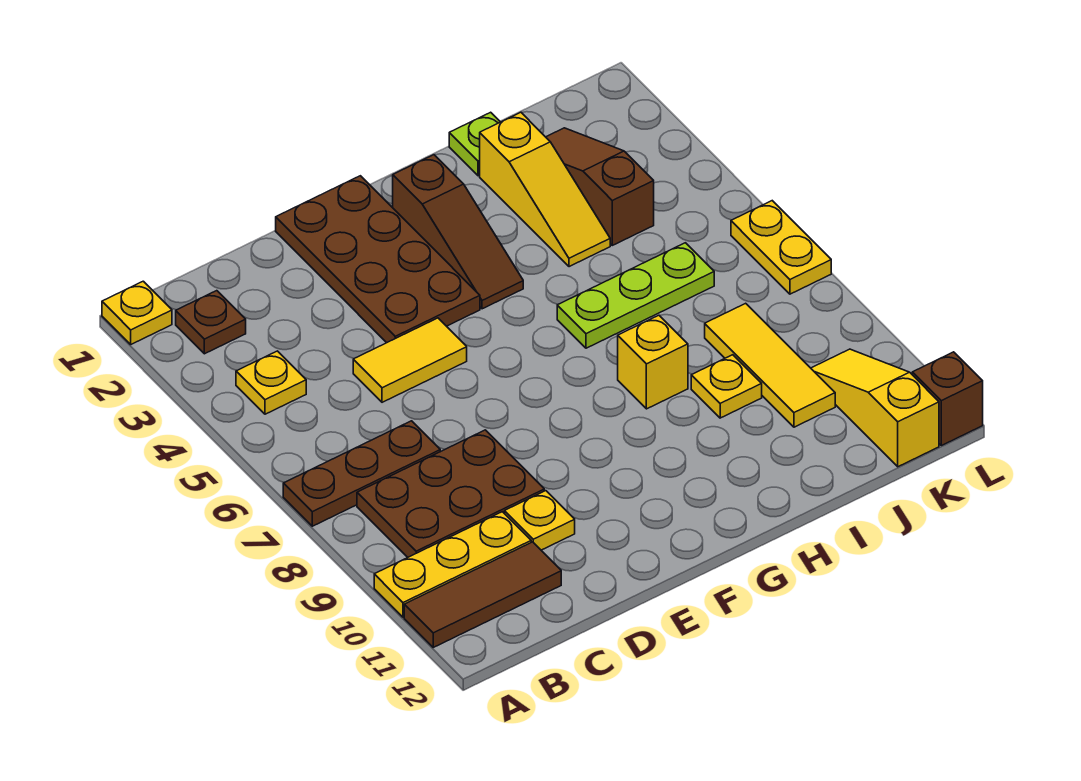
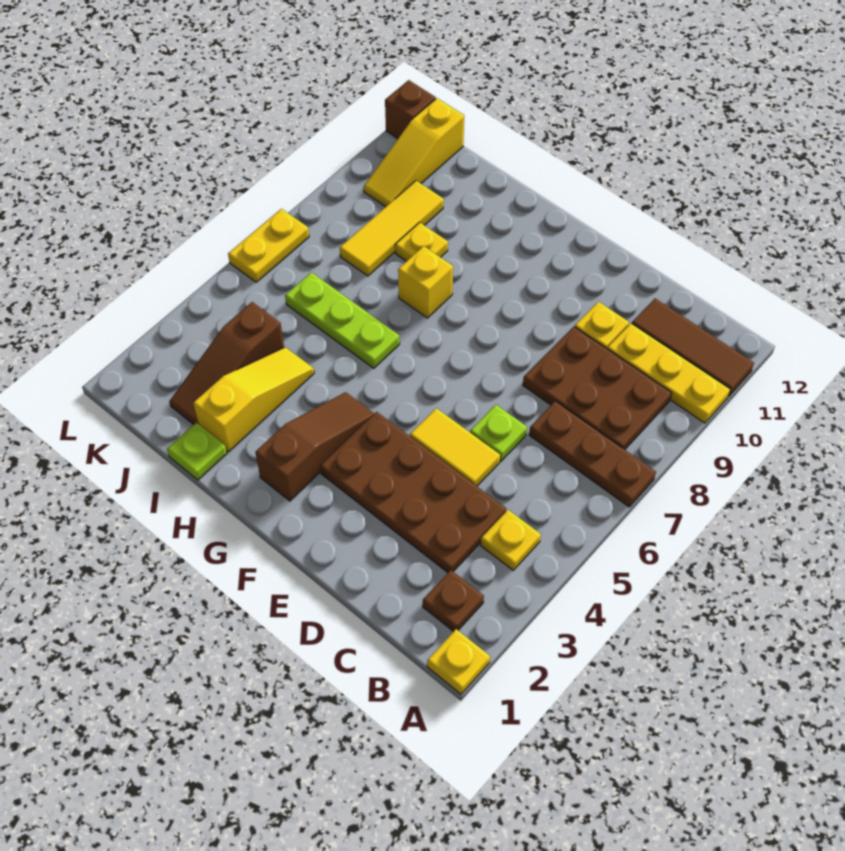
none -> lime 1x1 plate [470,405,527,461]
brown 2x4 plate [276,176,480,343] -> brown 2x4 plate turned to [320,412,506,573]

